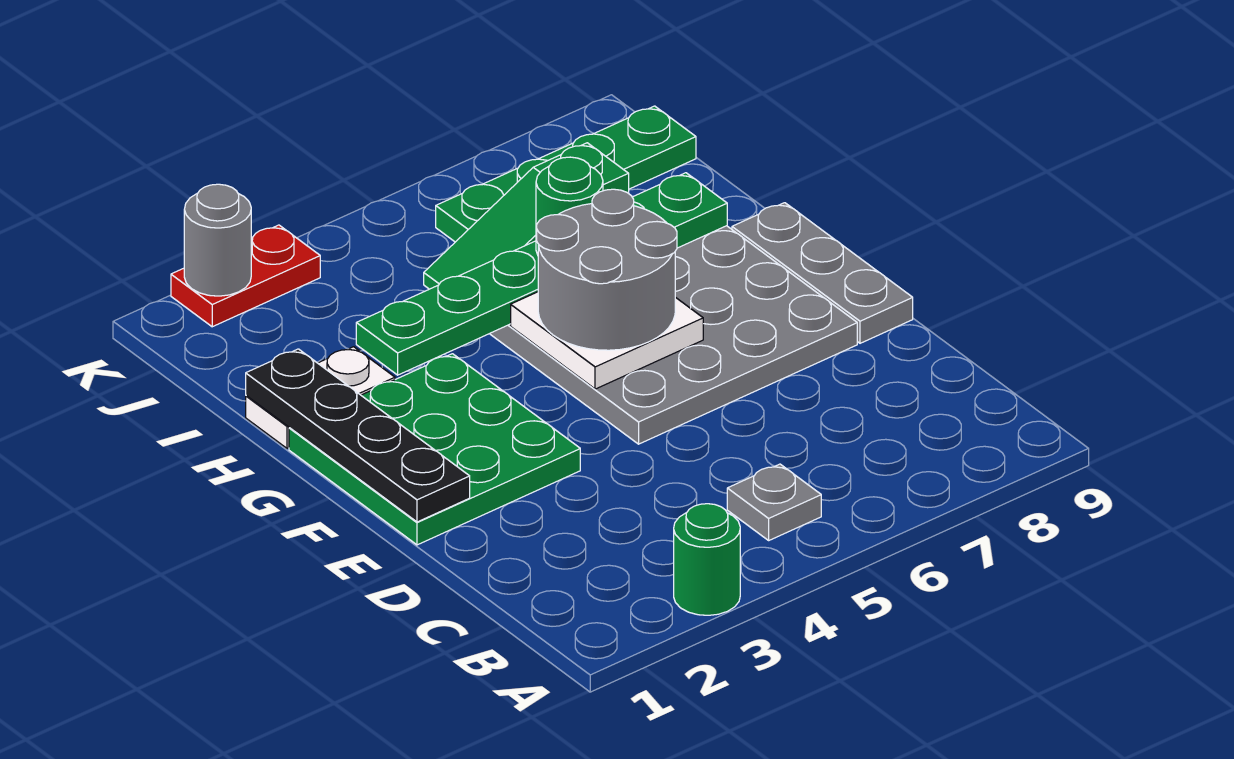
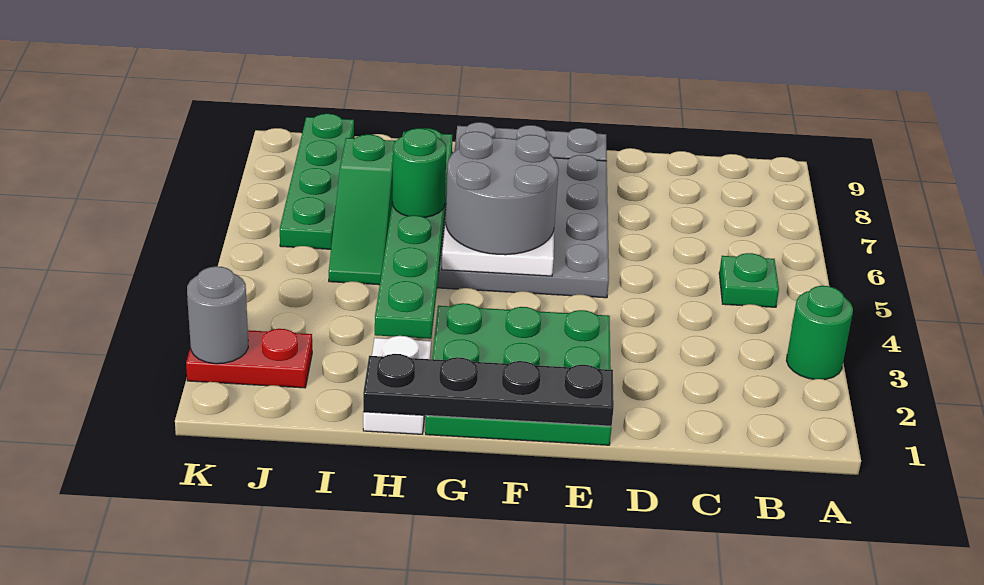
grey 1x1 plate [727,464,821,540] -> green 1x1 plate [719,253,779,307]
red 1x2 plate [171,225,320,327] -> red 1x2 plate turned to [186,329,312,388]

